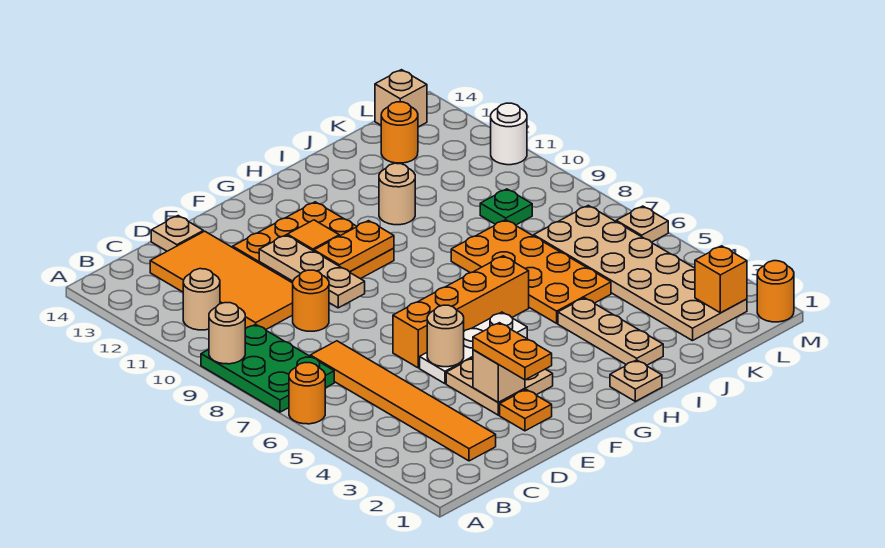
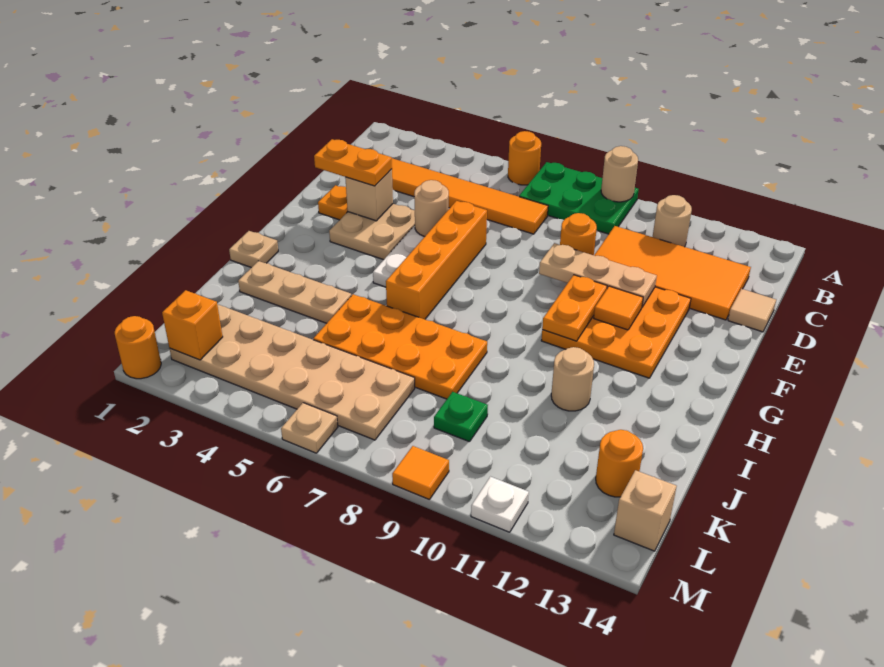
tan 1x1 plate [151,216,203,251] -> tan 1x1 tile [728,289,776,332]
none -> orange 1x1 tile [392,446,449,500]
white 1x1 round brick [491,103,527,165] -> white 1x1 plate [471,477,529,532]

